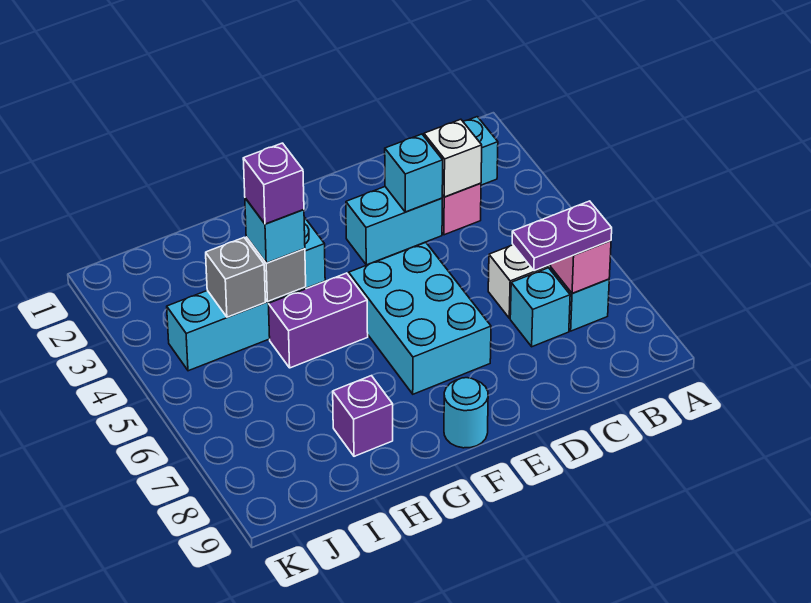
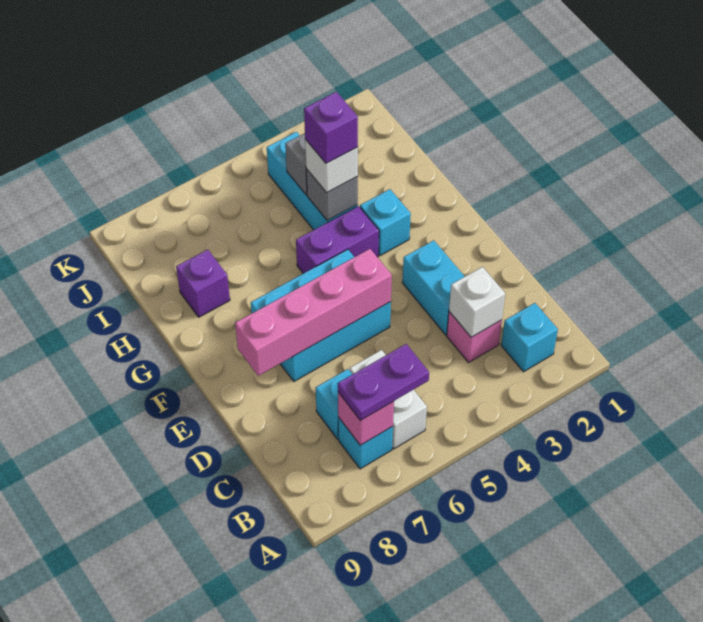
purple 1x2 plate [512,201,612,271] -> purple 1x2 plate turned to [338,344,429,421]
cyan 1x1 brick [385,134,443,212] -> none
none -> pink 1x4 brick [235,249,392,376]
cyan 1x1 round brick [444,378,488,448] -> none
purple 1x2 brick [269,273,368,368] -> purple 1x2 brick turned to [296,206,379,273]
cyan 1x1 brick [245,198,305,263] -> white 1x1 brick [305,139,358,193]

